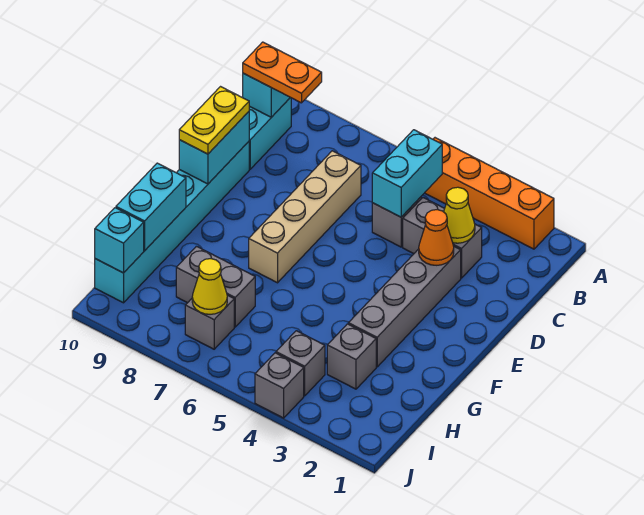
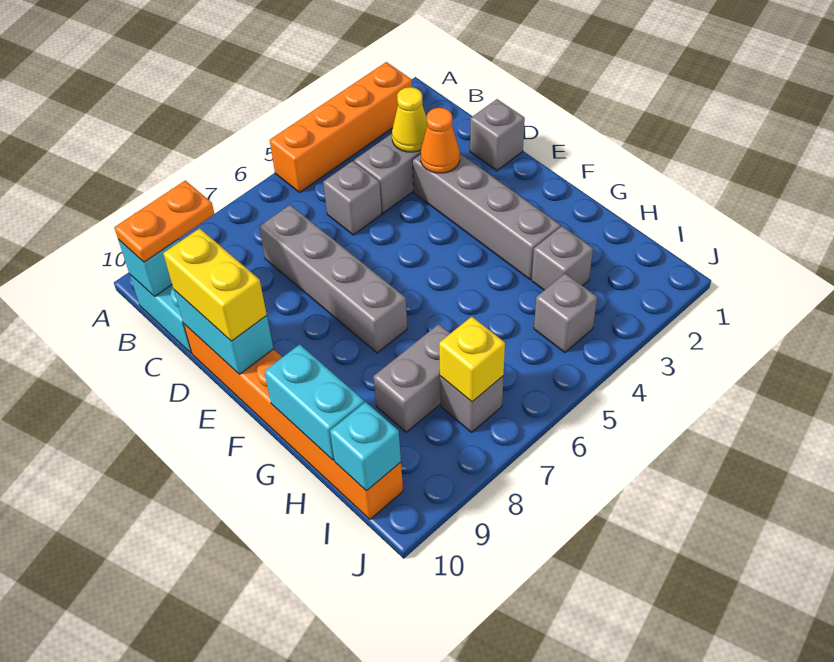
cyan 1x2 brick [372,130,442,217] -> none
tan 1x4 brick [249,151,361,283] -> grey 1x4 brick [259,205,407,353]
cyan 1x6 brick [95,142,249,303] -> orange 1x6 brick [184,324,403,519]
yellow 1x2 plate [179,87,249,154] -> yellow 1x2 brick [163,228,267,341]
yellow 1x1 cone [192,259,227,314] -> yellow 1x1 brick [439,317,505,402]
grey 1x1 brick [255,353,304,418] -> grey 1x1 brick moved to [470,99,525,171]

